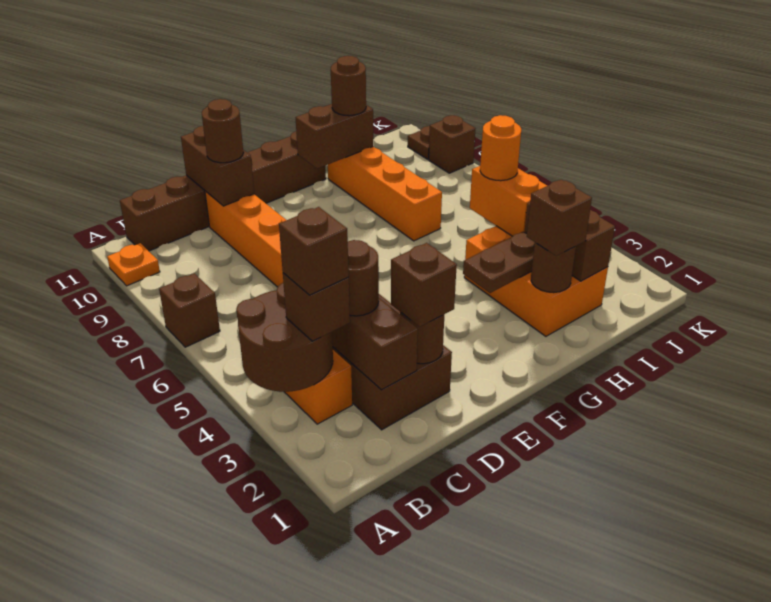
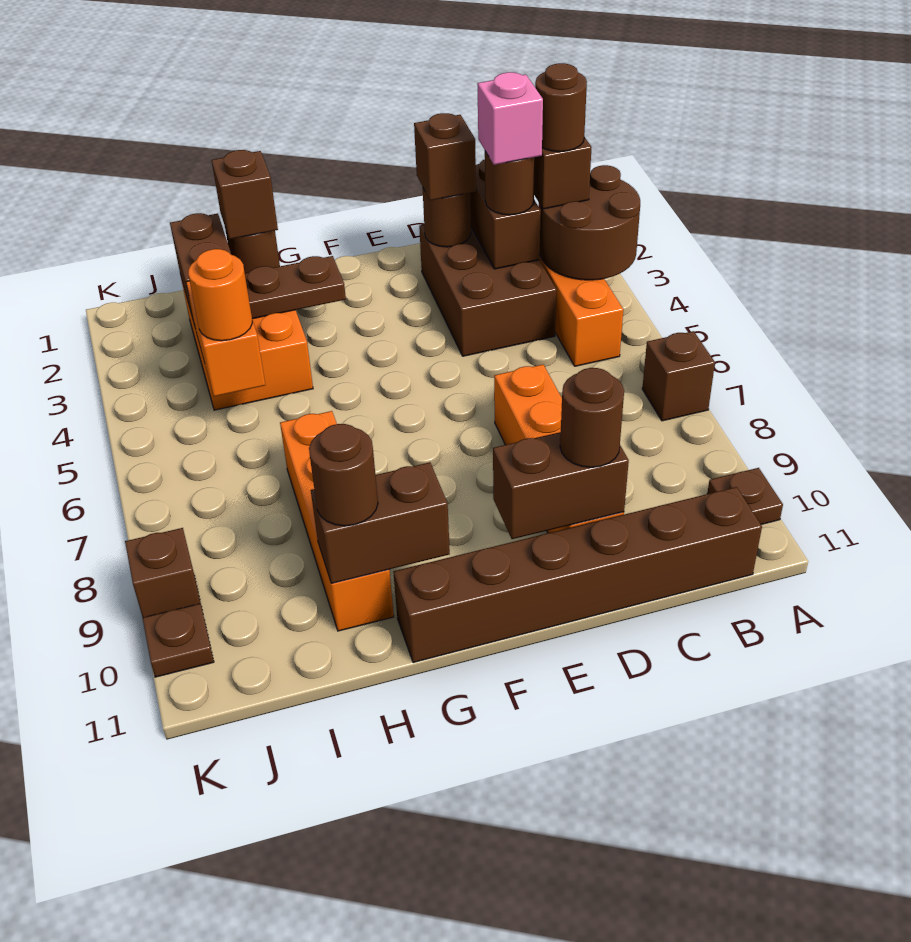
orange 1x1 plate [107,243,160,286] -> brown 1x1 plate [707,468,783,524]
brown 1x1 brick [279,207,349,295] -> brown 1x1 round brick [535,63,587,152]
none -> pink 1x1 brick [477,72,543,165]
brown 1x2 brick [181,126,254,206] -> brown 1x2 brick turned to [493,432,629,539]

